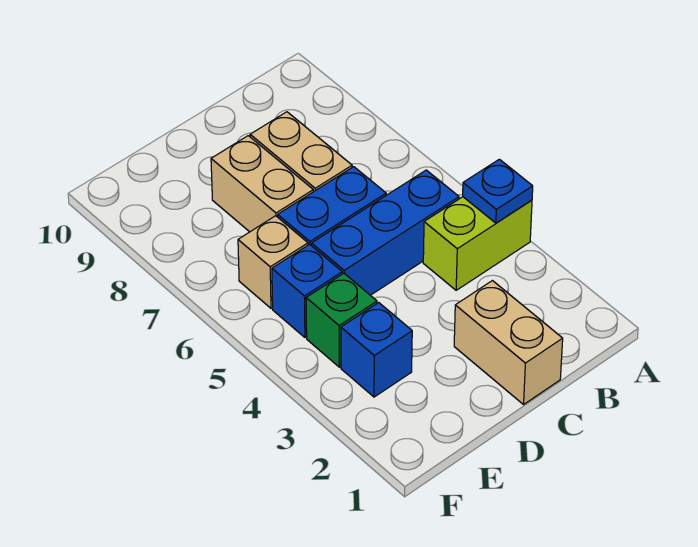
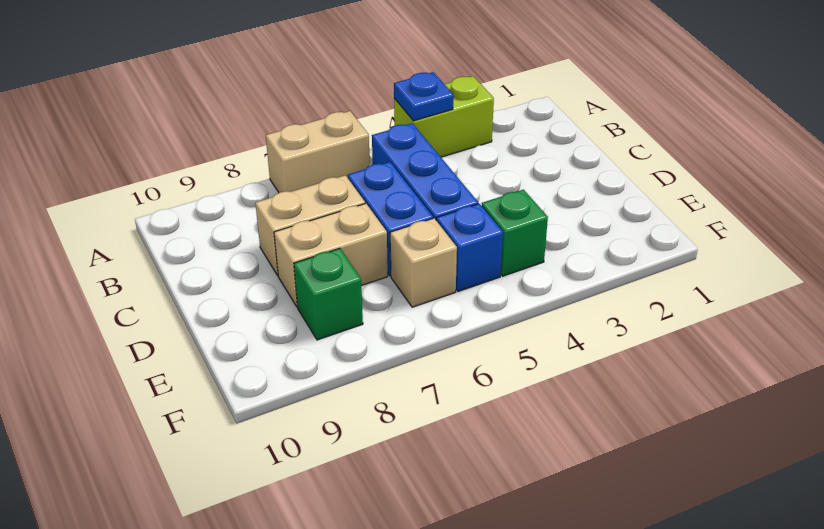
lime 1x2 brick [423,197,532,290] -> lime 1x2 brick turned to [394,76,494,157]
tan 1x2 brick [454,281,563,404] -> tan 1x2 brick moved to [266,111,370,193]
blue 1x1 brick [341,303,412,397] -> none
none -> green 1x1 brick [294,248,363,340]

